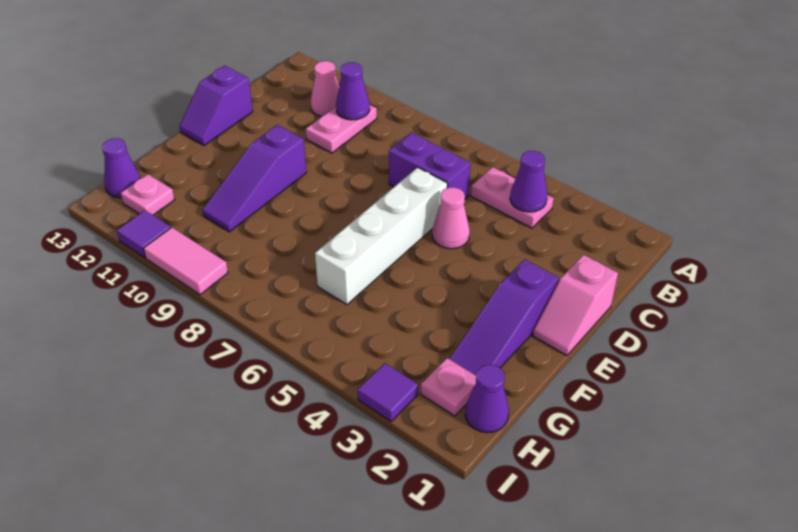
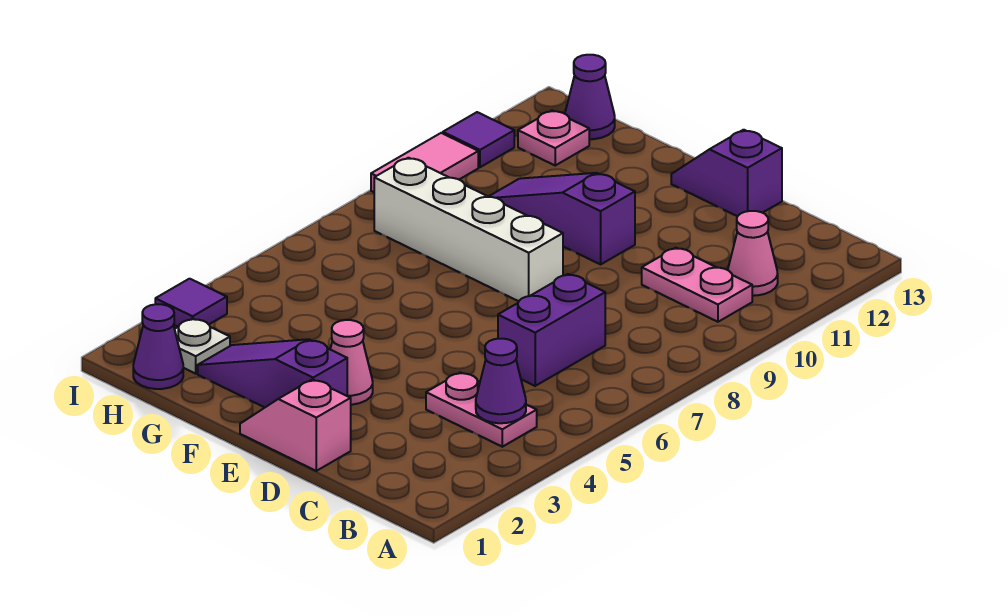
pink 1x2 plate [471,167,554,228] -> pink 1x2 plate turned to [426,372,537,447]
purple 1x1 cone [336,62,370,120] -> none
pink 1x1 cone [432,187,470,249] -> pink 1x1 cone moved to [330,320,373,405]
white 1x4 brick [315,167,447,305] -> white 1x4 brick moved to [374,158,563,301]
pink 1x1 plate [421,358,476,416] -> white 1x1 plate [175,319,230,374]

